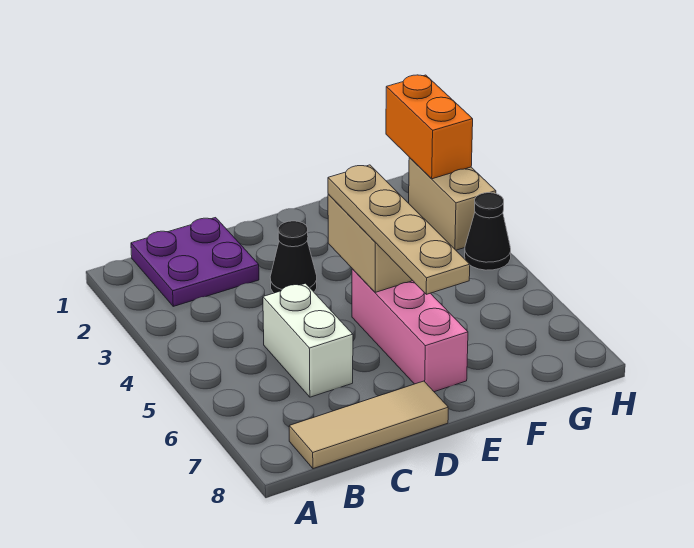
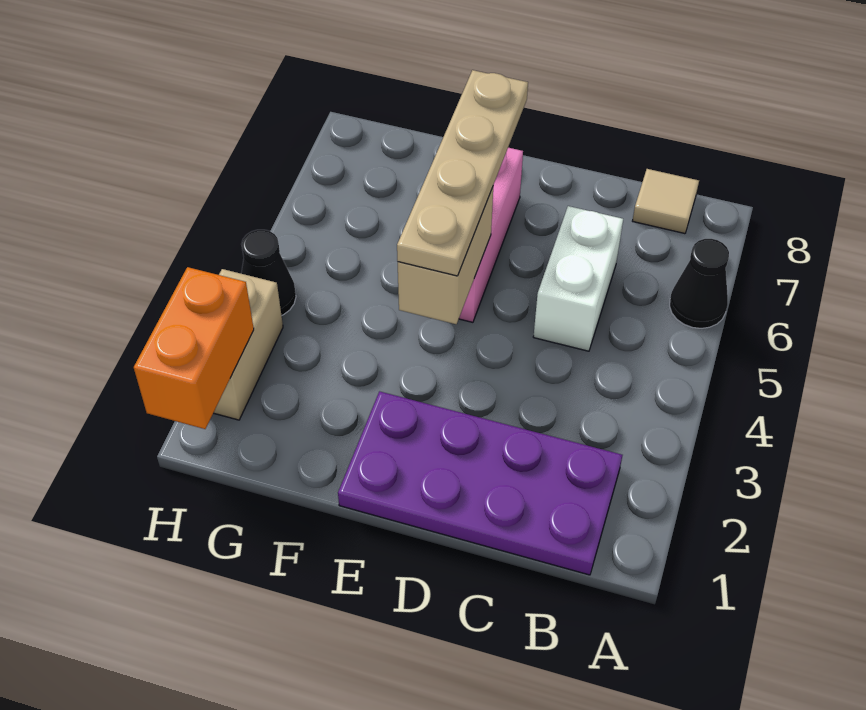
purple 2x2 plate [131,218,259,306] -> purple 2x4 plate [338,391,622,575]
tan 1x3 tile [289,381,448,469] -> tan 1x1 tile [633,169,699,234]
black 1x1 cone [270,221,317,293] -> black 1x1 cone moved to [670,239,729,328]

